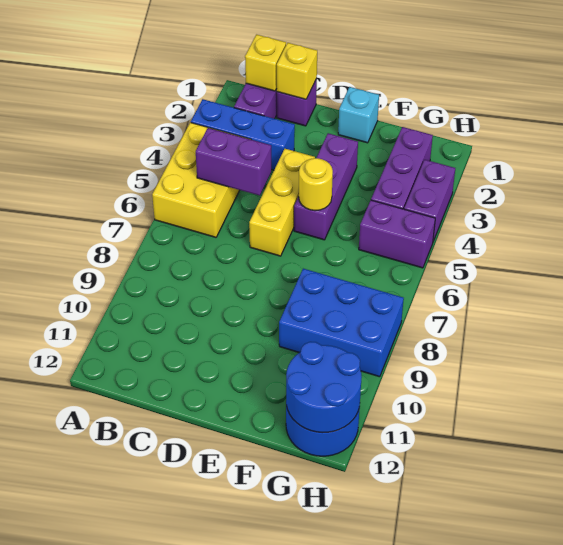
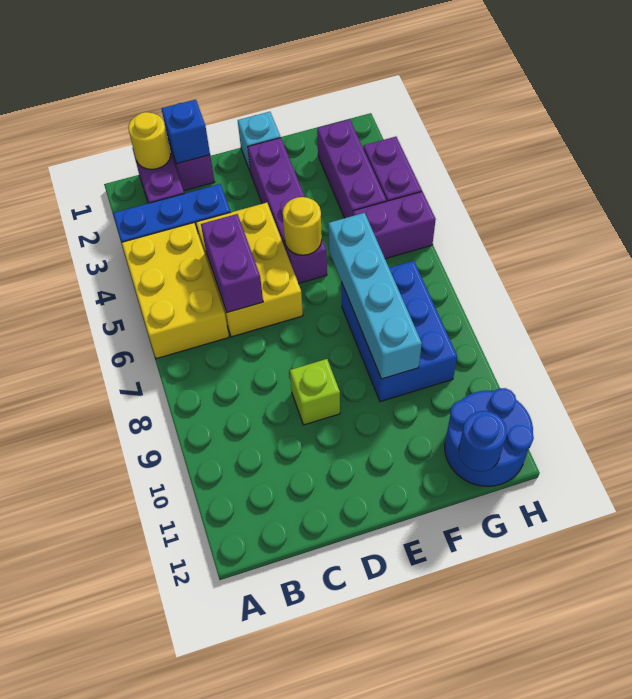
yellow 1x1 brick [245,35,286,91] -> yellow 1x1 round brick [128,112,171,169]
purple 1x2 brick [196,128,271,196] -> purple 1x2 brick turned to [201,214,263,312]
yellow 1x1 brick [277,43,317,99] -> blue 1x1 brick [162,100,210,164]
yellow 1x3 brick [249,149,315,256] -> yellow 2x3 brick [196,203,303,337]
none -> lime 1x1 brick [290,359,340,425]
purple 1x3 brick [294,133,358,240] -> purple 1x4 brick [248,138,327,284]
none -> cyan 1x4 brick [328,213,422,379]
blue 2x3 brick [279,269,404,377] -> blue 2x3 brick turned to [341,261,457,402]
blue 2x2 round brick [286,342,362,433] -> blue 1x1 round brick [459,411,507,472]

